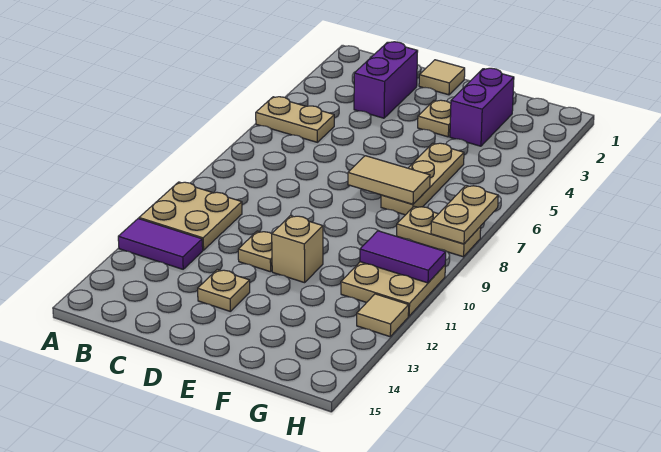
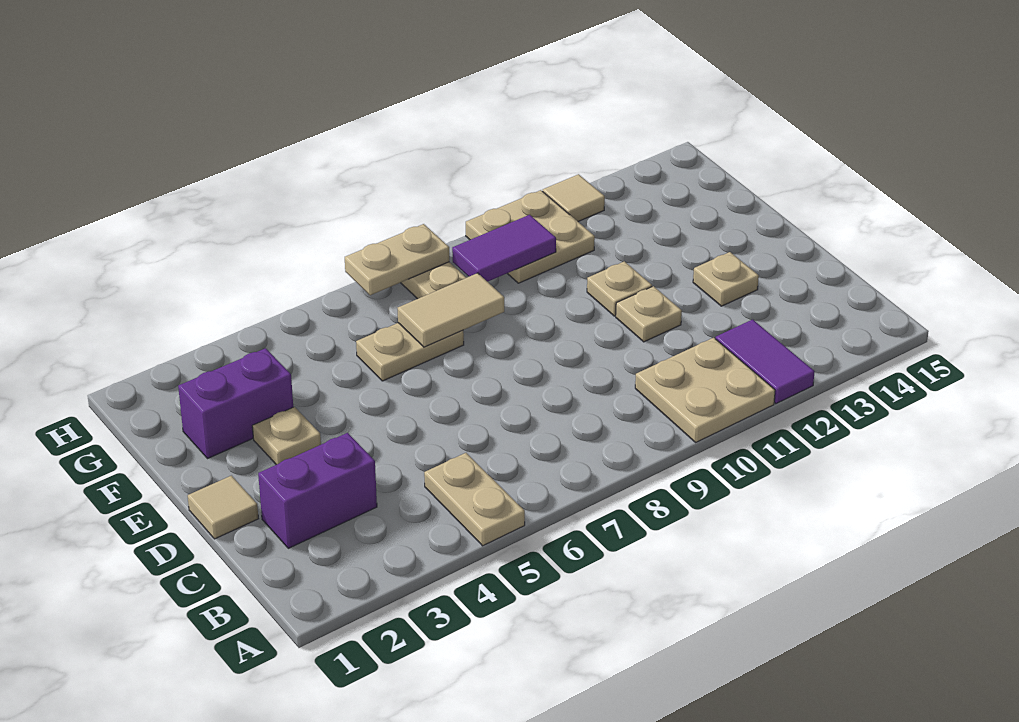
tan 1x2 tile [348,156,430,204] -> tan 1x2 tile turned to [398,273,504,347]
tan 1x1 brick [272,216,323,283] -> tan 1x1 plate [587,261,652,316]
tan 1x3 plate [381,143,464,215] -> tan 1x2 plate [356,323,464,381]
purple 1x2 tile [360,231,446,283] -> purple 1x2 tile turned to [452,215,556,282]

